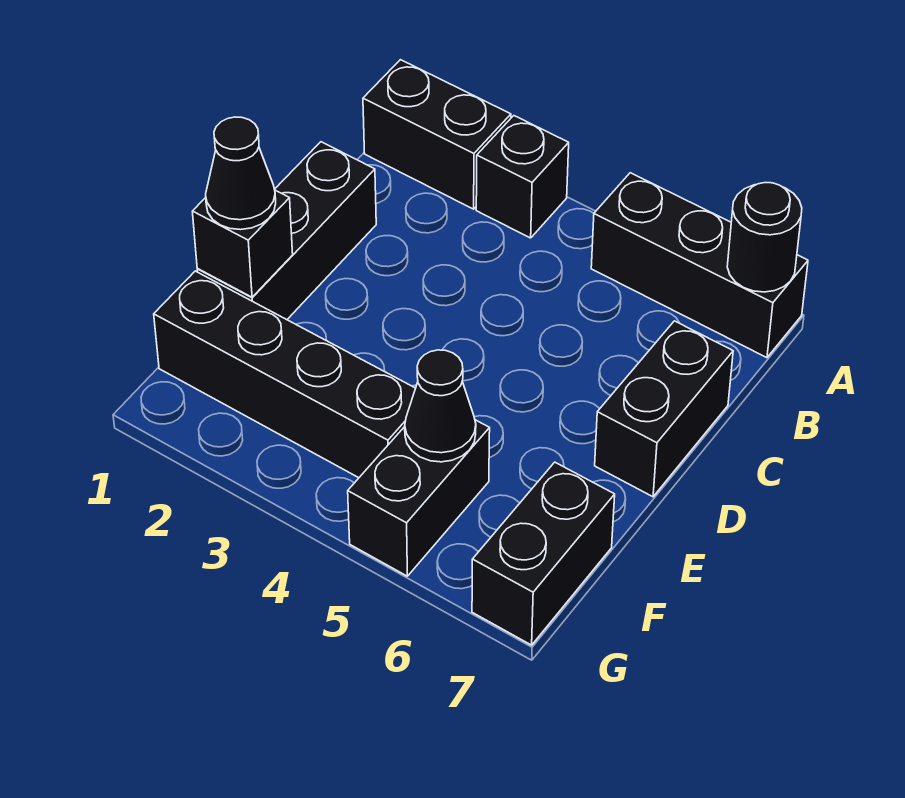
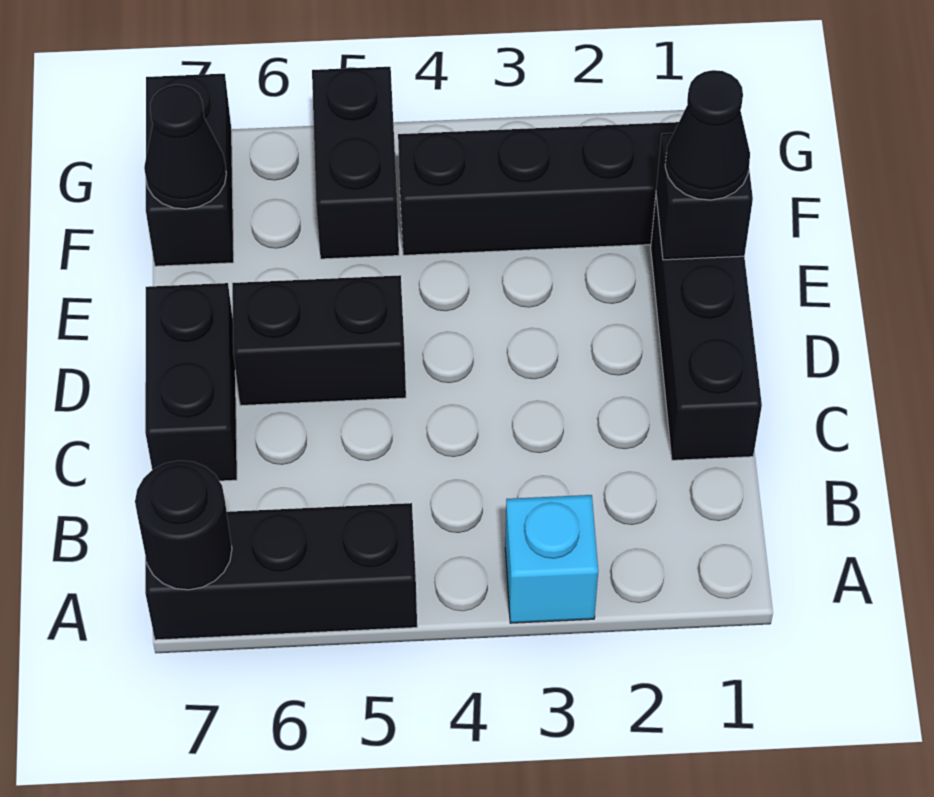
black 1x2 brick [363,60,511,209] -> black 1x2 brick moved to [232,275,406,406]
black 1x1 brick [476,116,569,238] -> cyan 1x1 brick [505,495,598,623]
black 1x1 cone [405,350,476,462] -> black 1x1 cone moved to [144,85,226,209]

